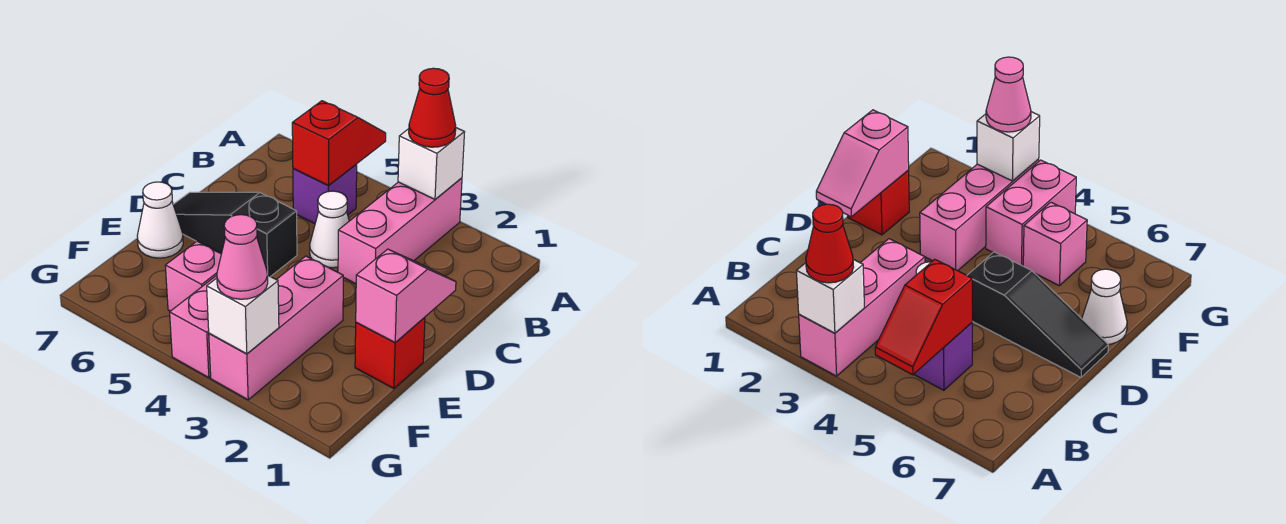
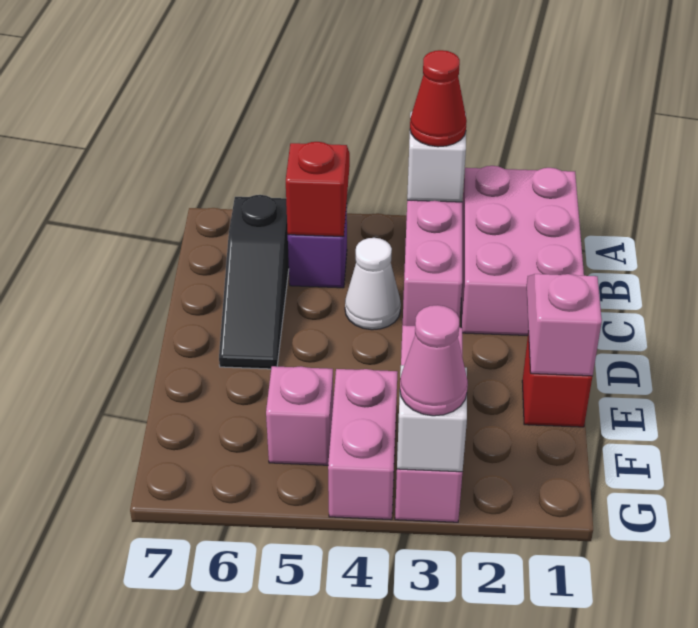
none -> pink 2x3 brick [461,166,584,336]
black 1x3 slope [173,192,297,277] -> black 1x3 slope turned to [219,195,289,369]
white 1x1 cone [137,182,183,258] -> none

